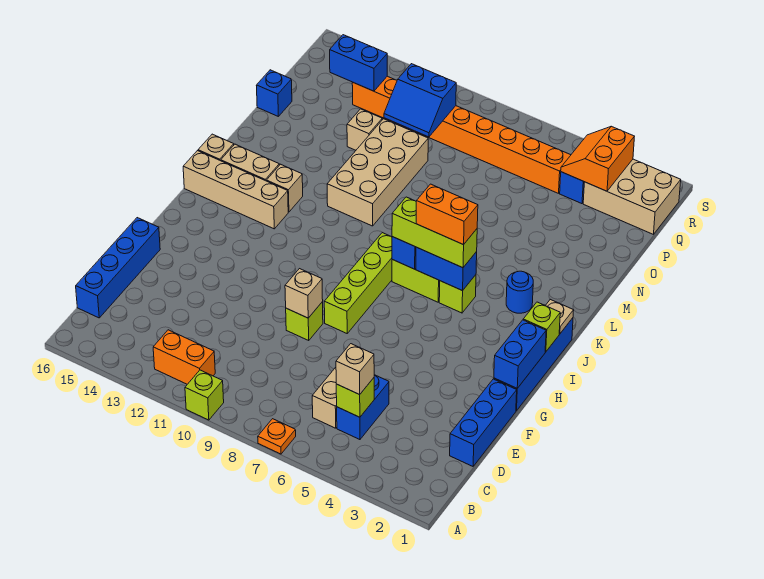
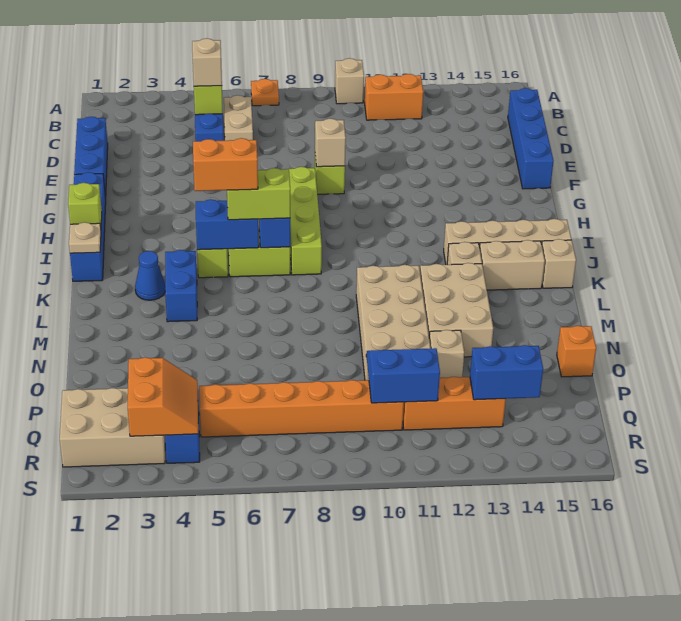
lime 1x1 brick [185,370,224,420] -> tan 1x1 brick [335,58,364,104]
blue 1x2 brick [494,320,546,388] -> blue 1x2 brick moved to [165,250,197,322]
lime 1x3 brick [392,197,477,268] -> lime 1x2 brick [227,168,290,220]
blue 1x1 round brick [506,271,533,313] -> blue 1x1 cone [135,251,165,300]
none -> tan 2x3 brick [420,263,493,357]
blue 1x1 brick [256,70,292,116] -> orange 1x1 brick [557,326,596,377]

